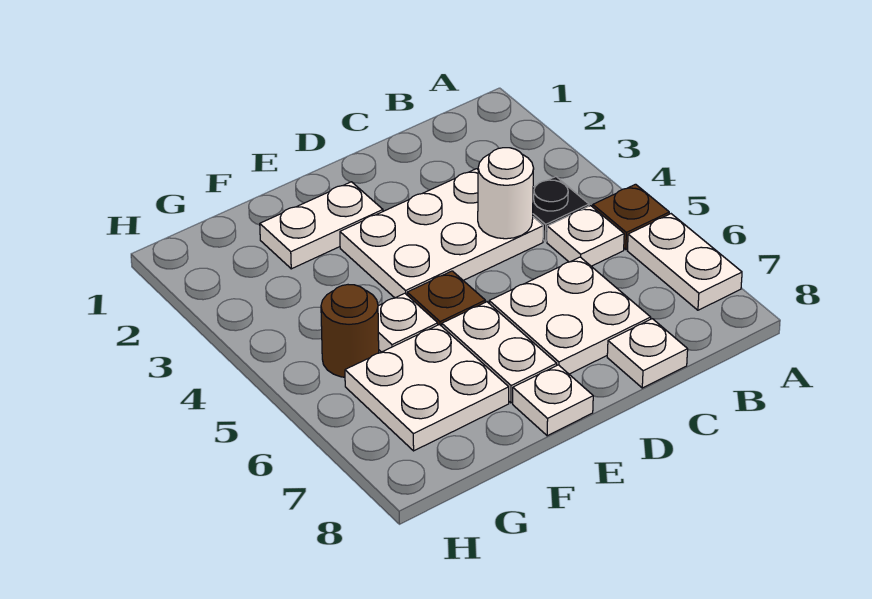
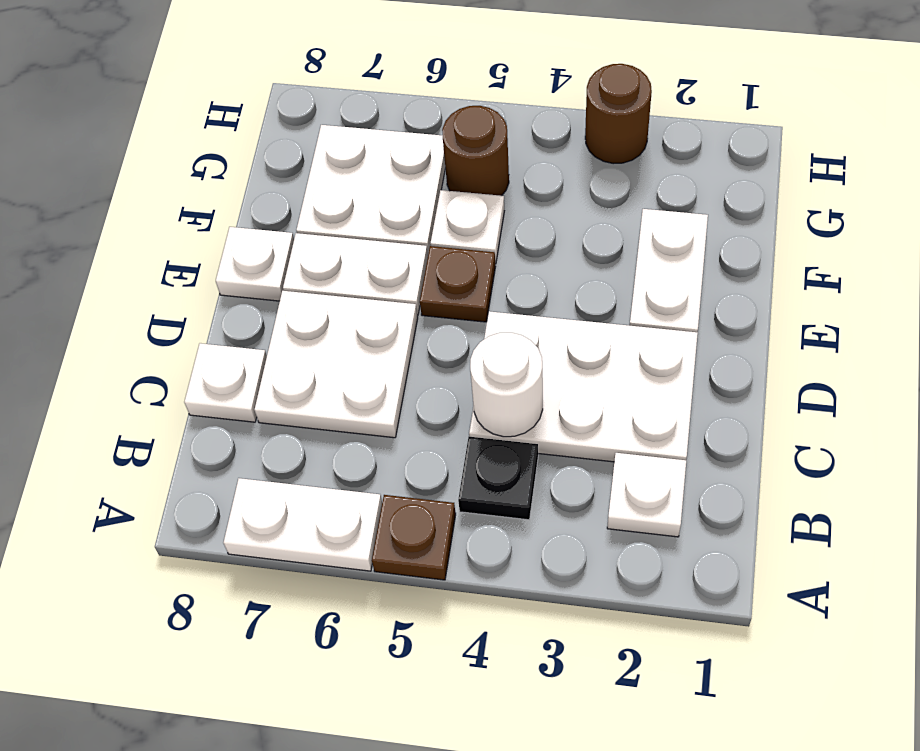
white 1x1 plate [547,206,624,266] -> white 1x1 plate moved to [607,453,686,537]
white 2x3 plate [340,169,543,298] -> white 2x3 plate turned to [469,311,698,462]
none -> brown 1x1 round brick [585,64,652,164]

